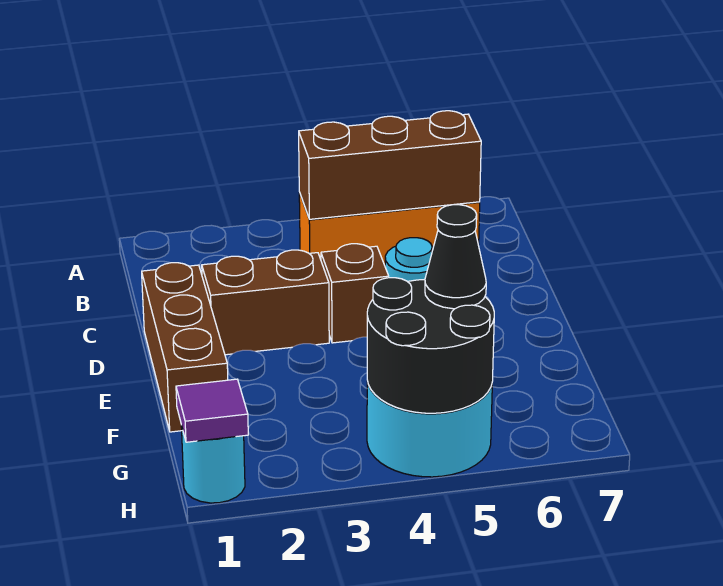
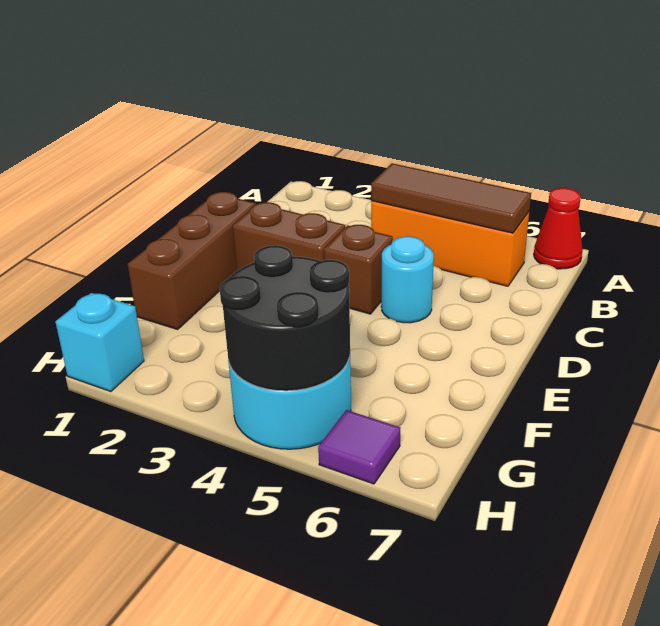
none -> red 1x1 cone [534,188,583,269]
brown 1x3 brick [299,111,481,219] -> brown 1x3 tile [371,163,531,233]
black 1x1 cone [425,205,486,309] -> none
cyan 1x1 round brick [181,426,245,503] -> cyan 1x1 brick [55,293,144,392]
purple 1x1 tile [176,379,248,442] -> purple 1x1 tile moved to [318,410,400,484]

